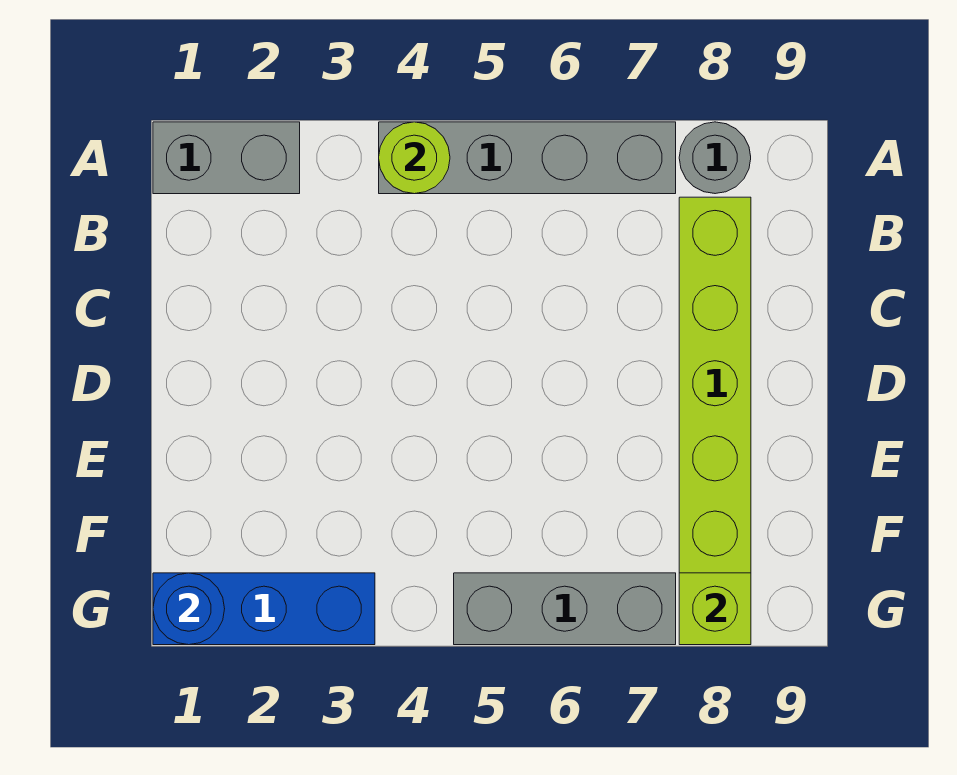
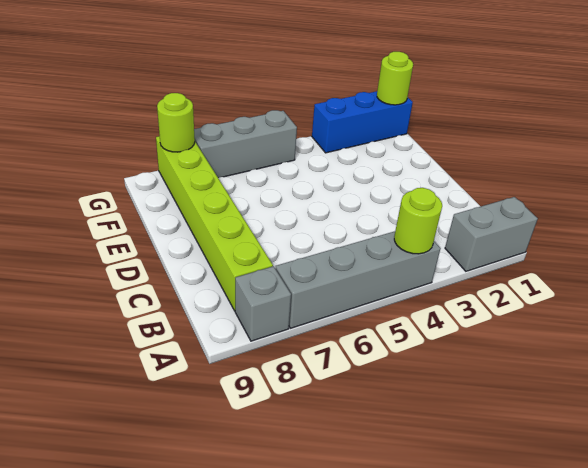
grey 1x1 round brick [679,122,751,194] -> grey 1x1 brick [235,266,291,341]
blue 1x1 round brick [153,573,225,645] -> lime 1x1 round brick [377,52,413,105]
lime 1x1 brick [679,573,751,645] -> lime 1x1 round brick [157,93,195,152]

